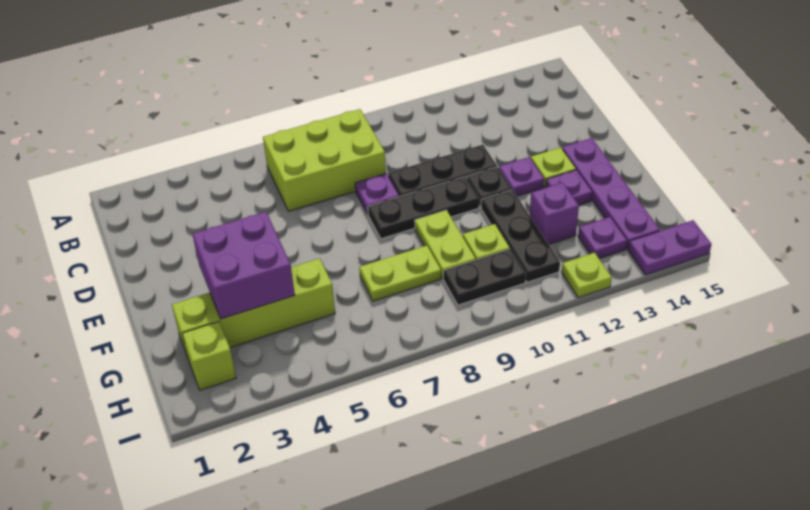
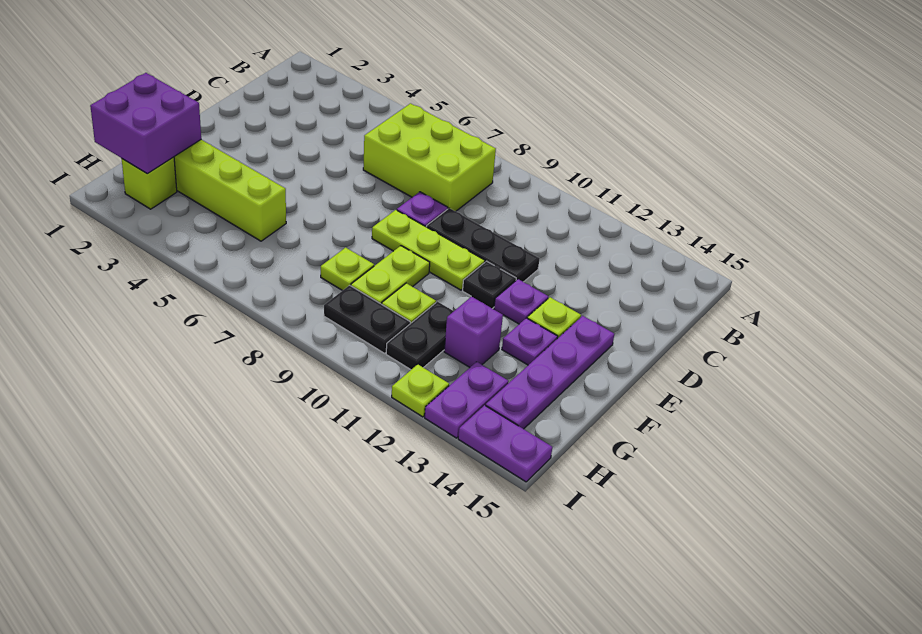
black 1x3 plate [368,177,479,239] -> lime 1x3 plate [372,210,485,290]
purple 2x2 brick [192,212,295,319] -> purple 2x2 brick moved to [90,73,201,173]
black 1x3 plate [481,190,560,282] -> black 1x2 plate [386,302,454,370]
lime 1x2 plate [359,245,441,301] -> lime 1x1 plate [321,248,374,291]
purple 1x1 plate [578,217,627,259] -> purple 1x2 plate [425,362,509,438]

